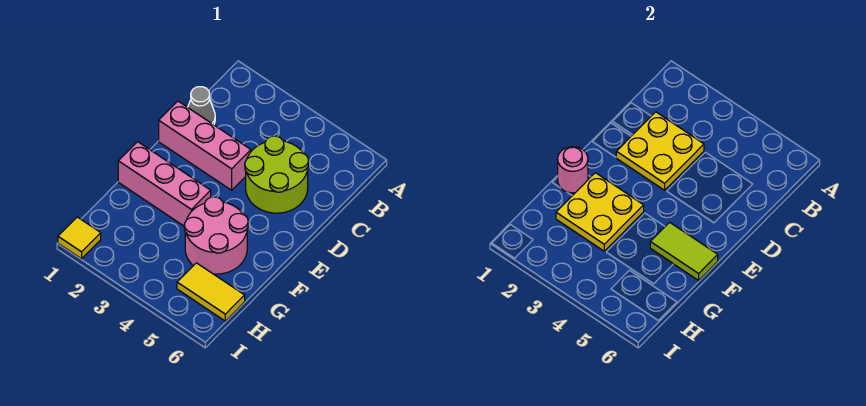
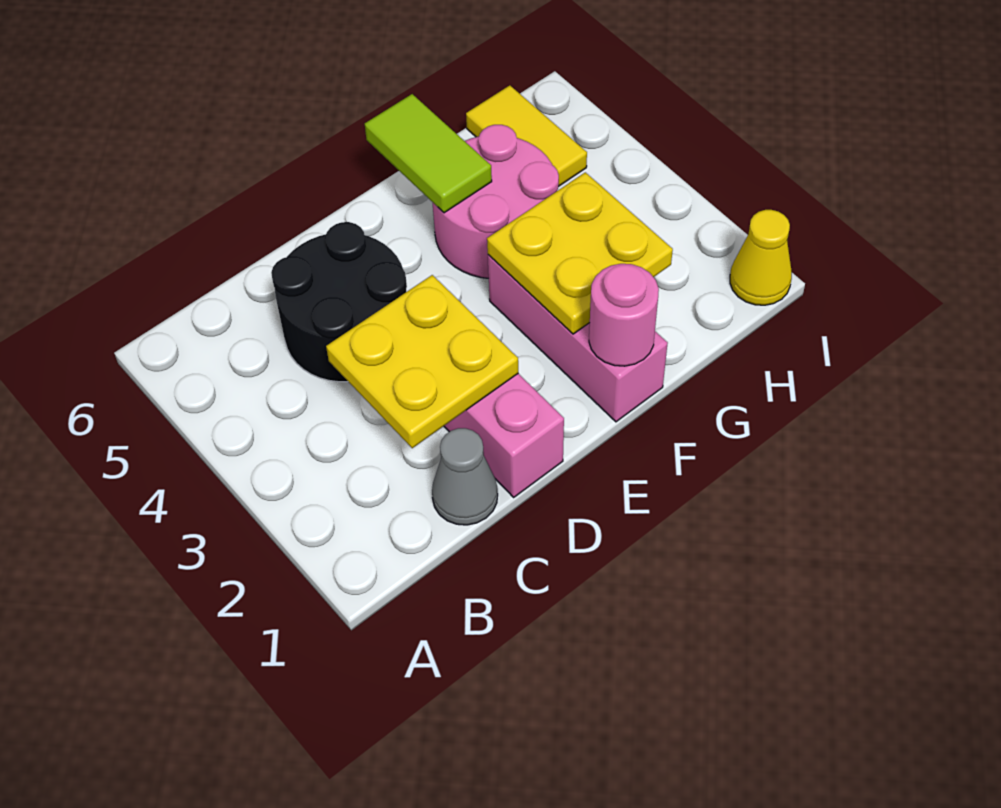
lime 2x2 round brick [245,136,309,213] -> black 2x2 round brick [271,222,407,382]
yellow 1x1 tile [58,217,101,259] -> yellow 1x1 cone [730,210,792,305]

